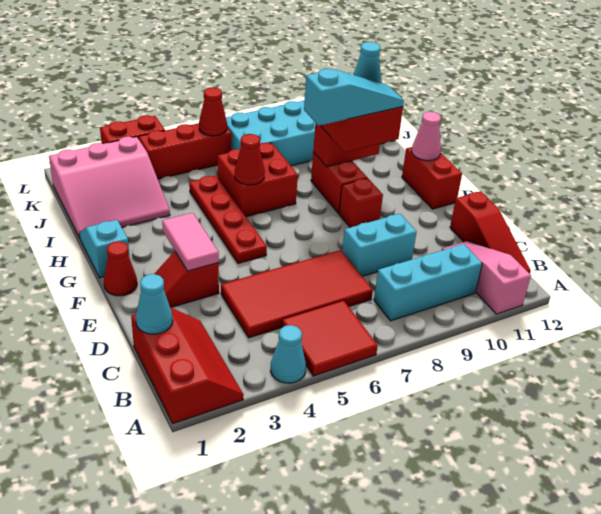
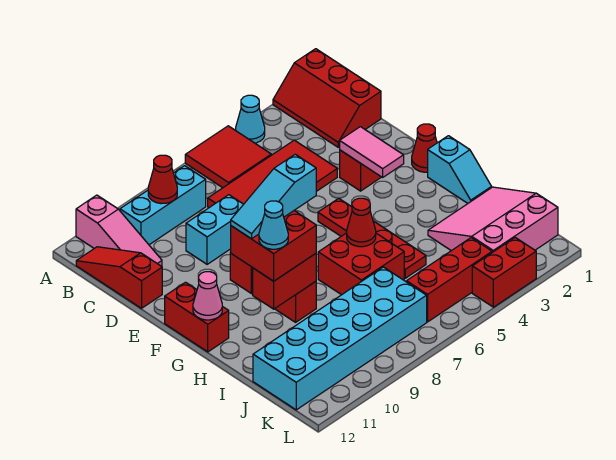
cyan 1x1 cone [136,274,173,334] -> none
red 1x1 cone [199,87,227,136] -> red 1x1 cone moved to [148,155,177,204]

